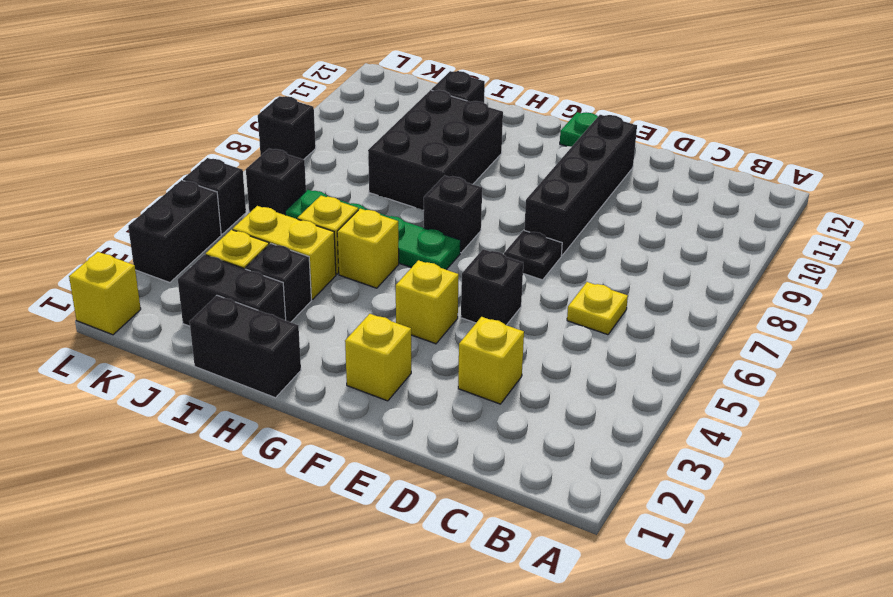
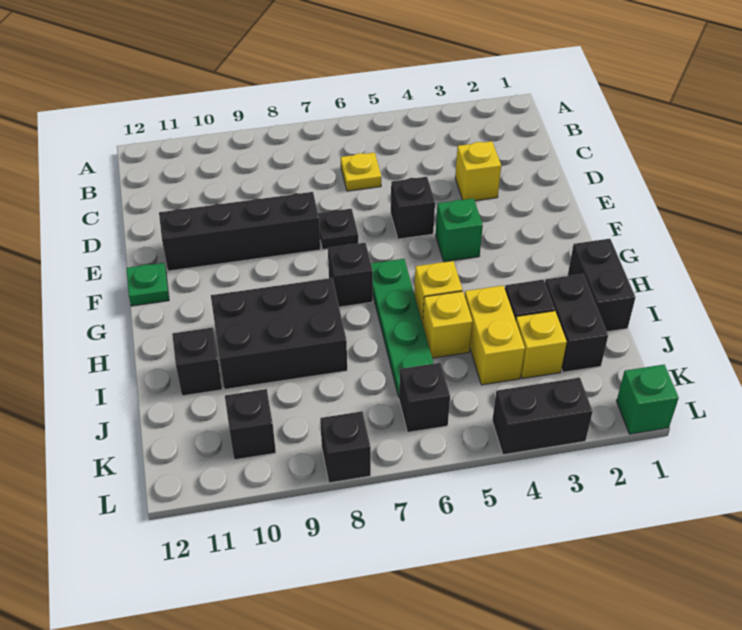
yellow 1x1 brick [345,314,411,401] -> none
yellow 1x1 brick [396,260,459,344] -> green 1x1 brick [436,198,483,262]
yellow 1x1 brick [69,252,141,335] -> green 1x1 brick [617,365,679,434]
black 1x1 brick [183,158,246,234] -> black 1x1 brick moved to [225,389,276,460]

